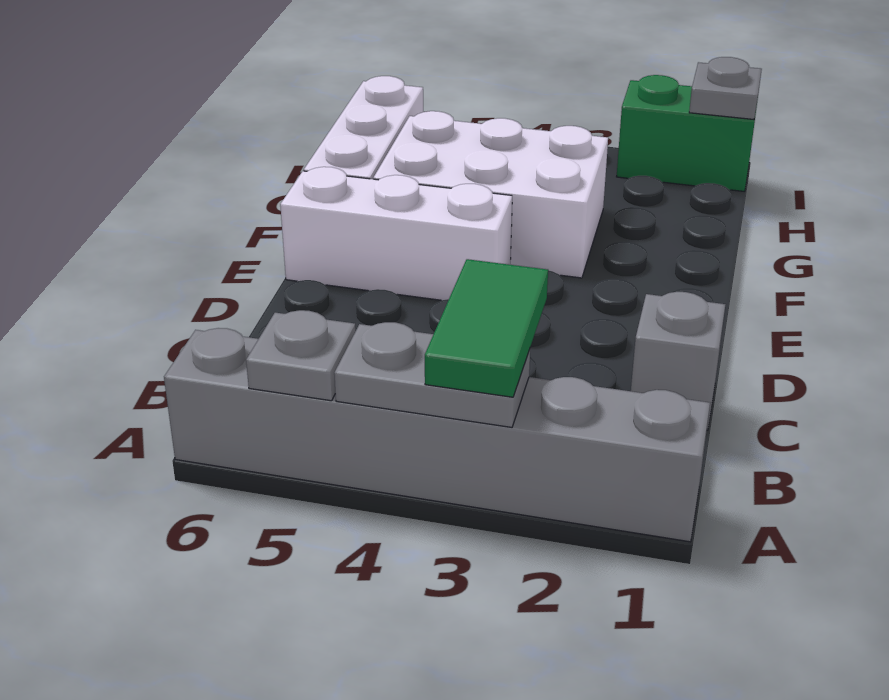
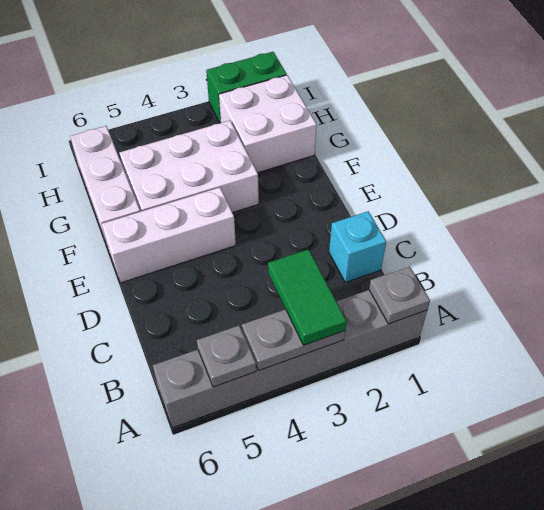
grey 1x1 brick [631,292,726,430] -> cyan 1x1 brick [329,211,386,282]
none -> white 2x2 brick [219,75,317,173]
grey 1x1 plate [689,57,762,119] -> grey 1x1 plate moved to [369,266,430,324]

